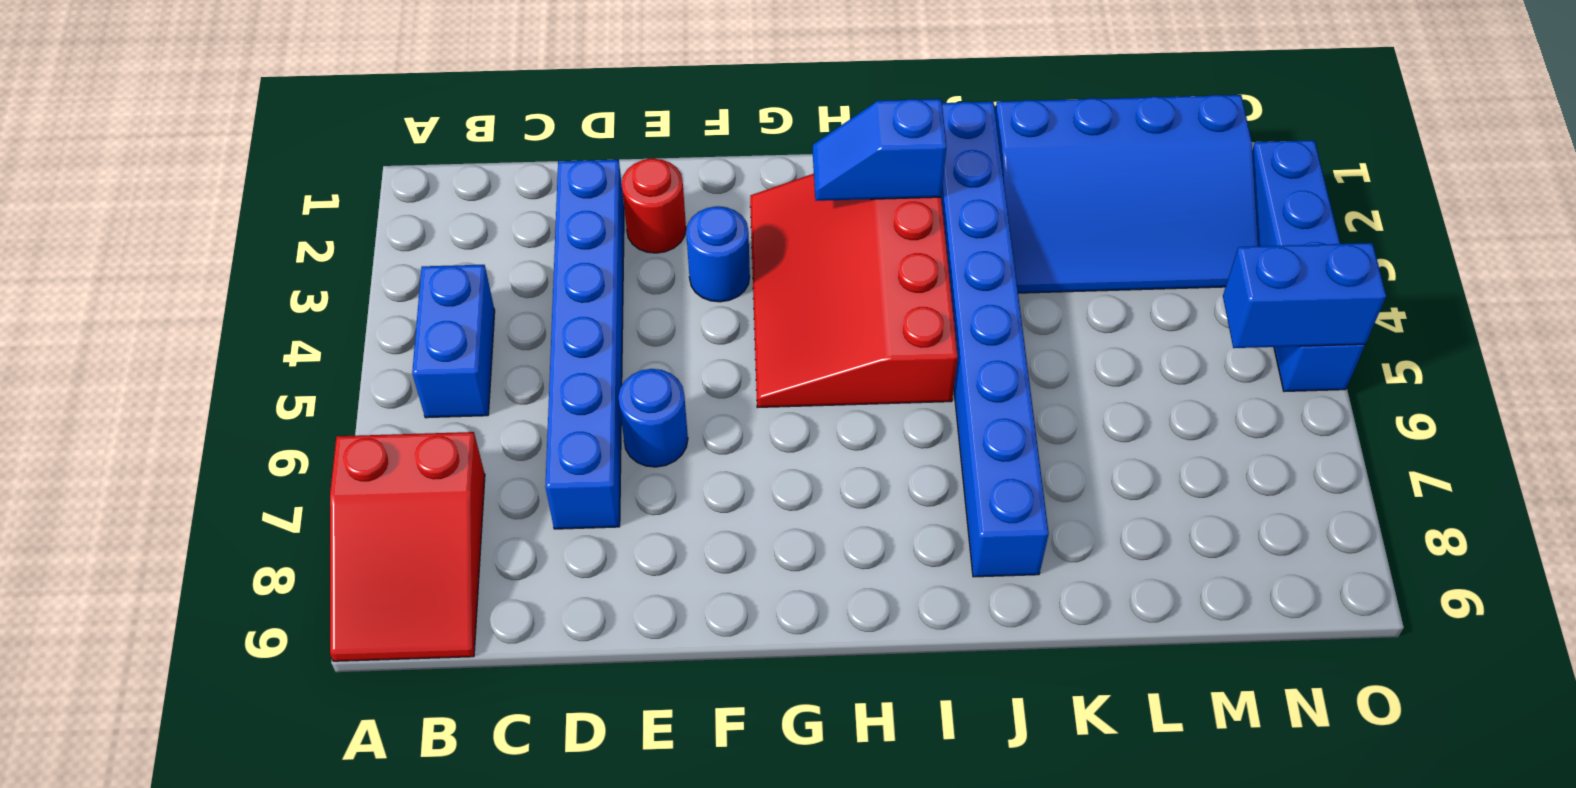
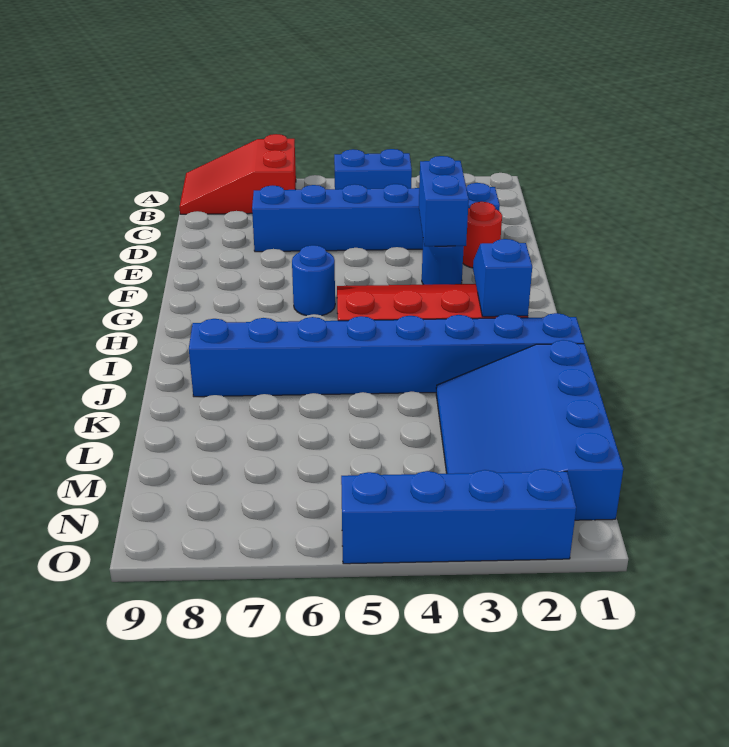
blue 1x1 round brick [618,369,688,467] -> blue 1x1 round brick moved to [292,245,335,316]
blue 1x2 brick [1223,243,1386,348] -> blue 1x2 brick moved to [419,156,469,246]

